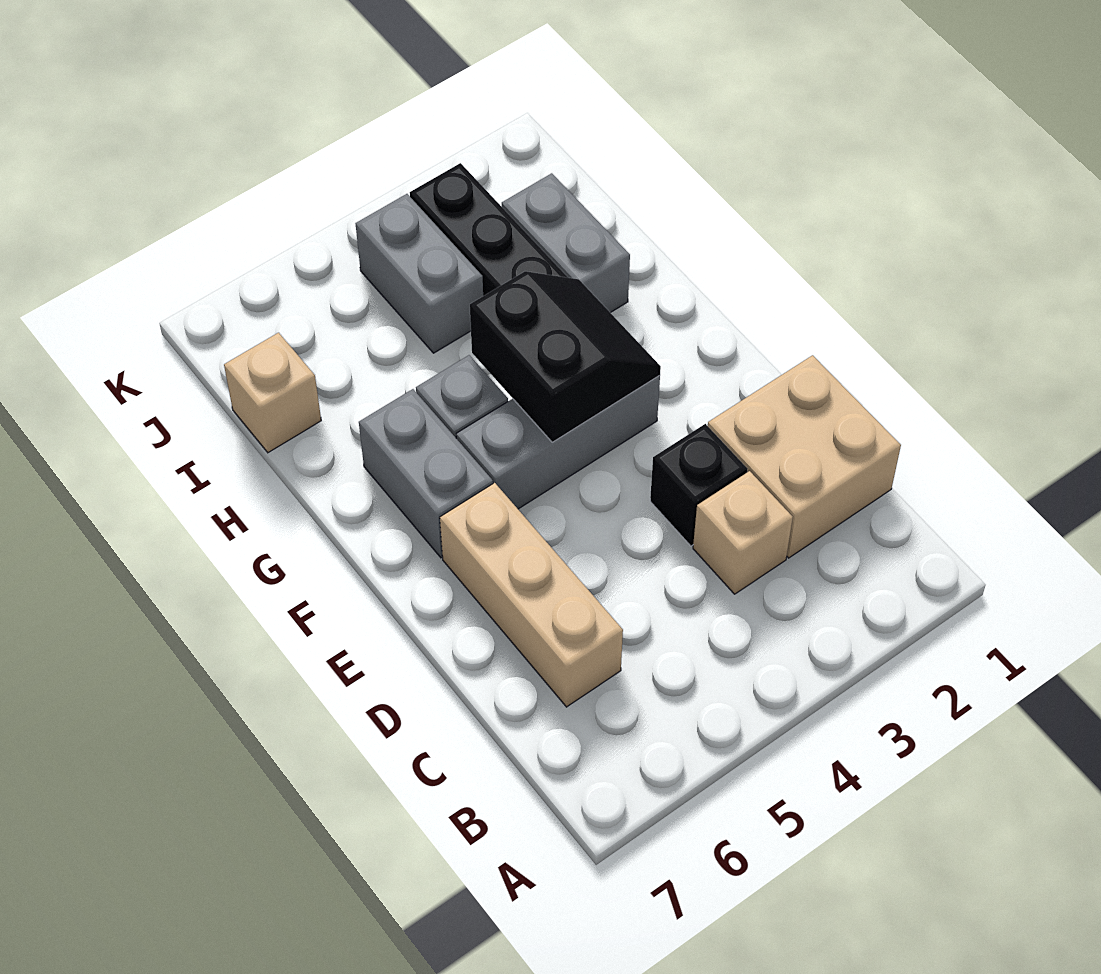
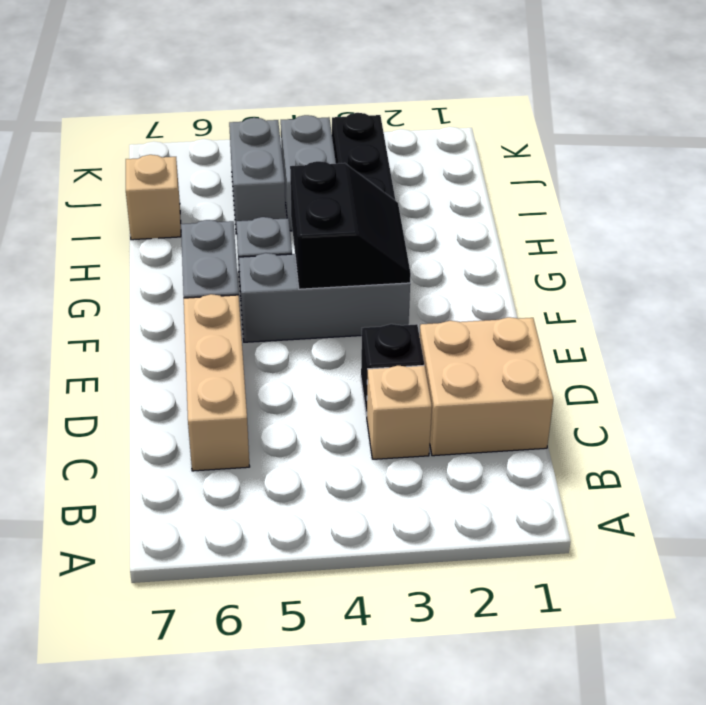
grey 1x2 brick [502,173,630,313] -> grey 1x2 brick moved to [229,118,286,234]

